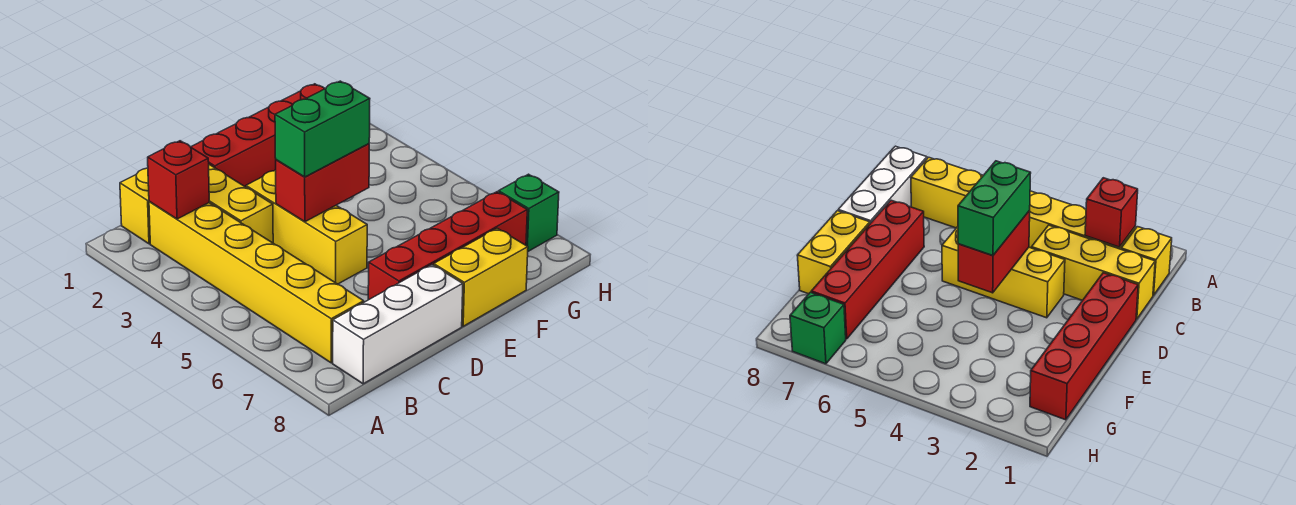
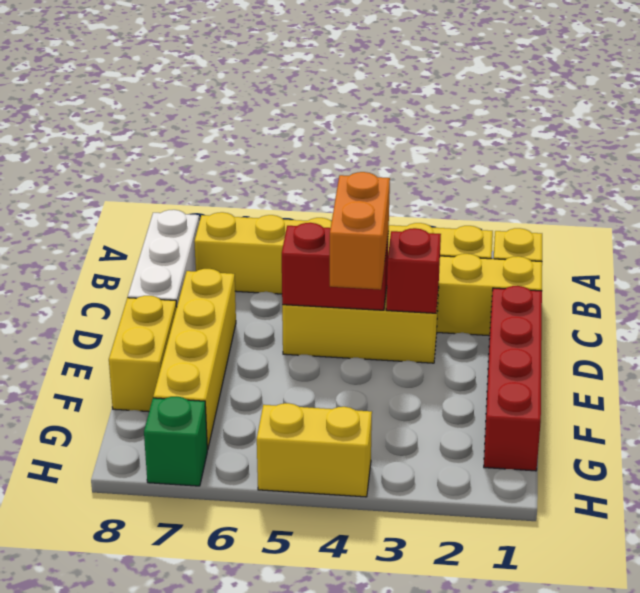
red 1x1 brick [148,141,209,219] -> red 1x1 brick moved to [386,228,441,313]
red 1x2 brick [276,144,369,222] -> red 1x2 brick turned to [282,223,389,310]
green 1x2 brick [275,81,370,177] -> orange 1x2 brick [330,172,390,290]
red 1x4 brick [368,192,527,300] -> yellow 1x4 brick [153,269,236,450]
none -> yellow 1x2 brick [257,403,372,497]

